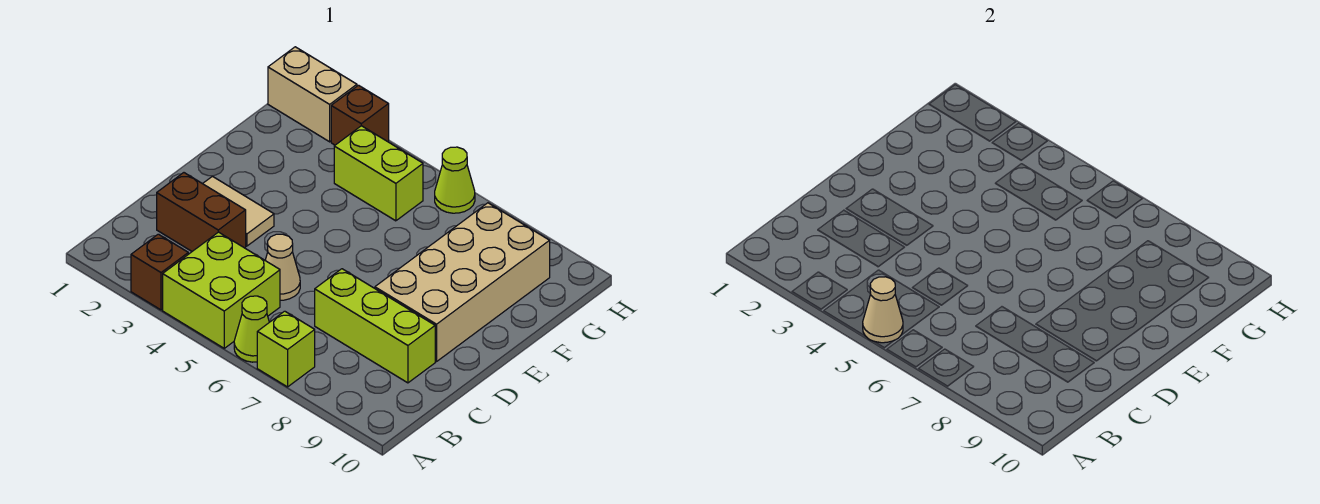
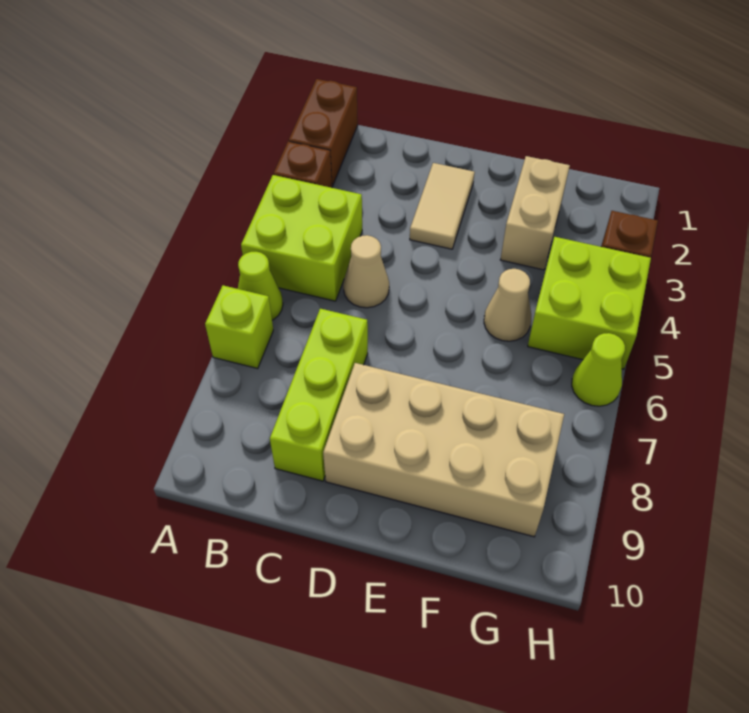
tan 1x1 cone [863,277,903,343] -> tan 1x1 cone moved to [484,269,531,341]
brown 1x2 brick [157,173,246,251] -> brown 1x2 brick moved to [289,79,358,186]
lime 1x2 brick [334,126,423,221] -> lime 2x2 brick [528,237,651,369]
tan 1x2 brick [268,47,357,142] -> tan 1x2 brick moved to [500,156,570,270]

